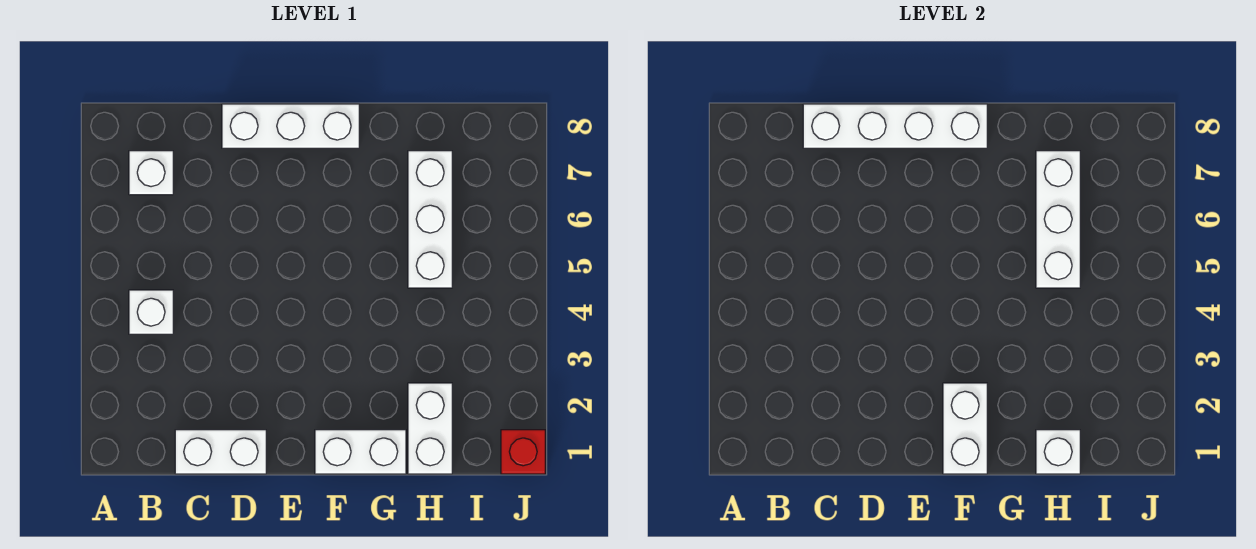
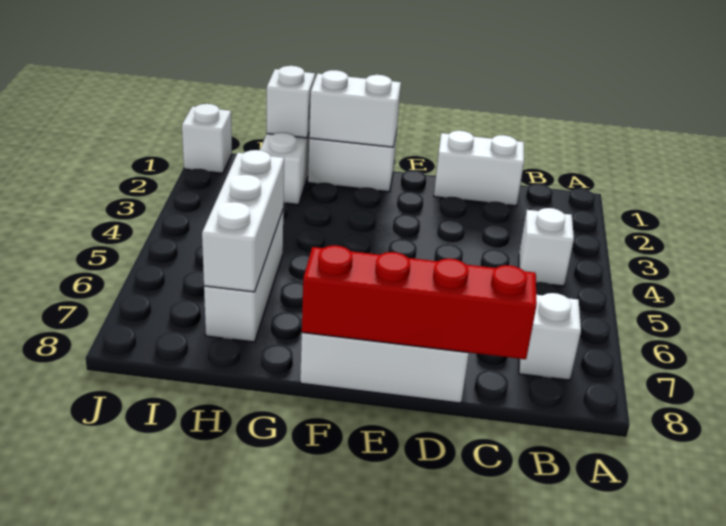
white 1x4 brick [803,104,987,148] -> red 1x4 brick [302,245,537,359]
white 1x2 brick [943,383,987,474] -> white 1x2 brick turned to [309,70,401,147]
red 1x1 brick [501,430,545,474] -> white 1x1 brick [182,104,232,173]

